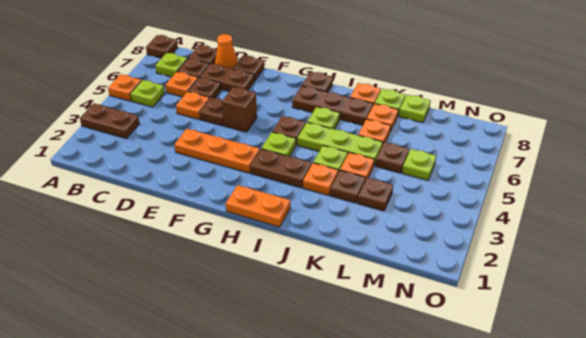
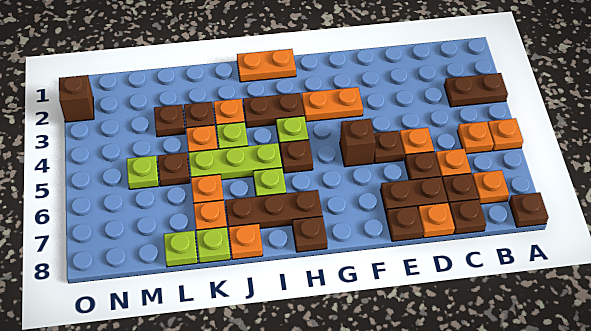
lime 1x1 plate [130,80,165,107] -> orange 1x1 plate [457,121,494,154]
lime 1x1 plate [155,53,187,77] -> orange 1x1 plate [472,170,509,204]
orange 1x1 cone [215,34,238,69] -> orange 1x1 plate [418,203,455,238]
orange 1x3 plate [174,129,260,173] -> orange 1x2 plate [302,87,363,122]
none -> brown 1x1 brick [59,75,94,122]

